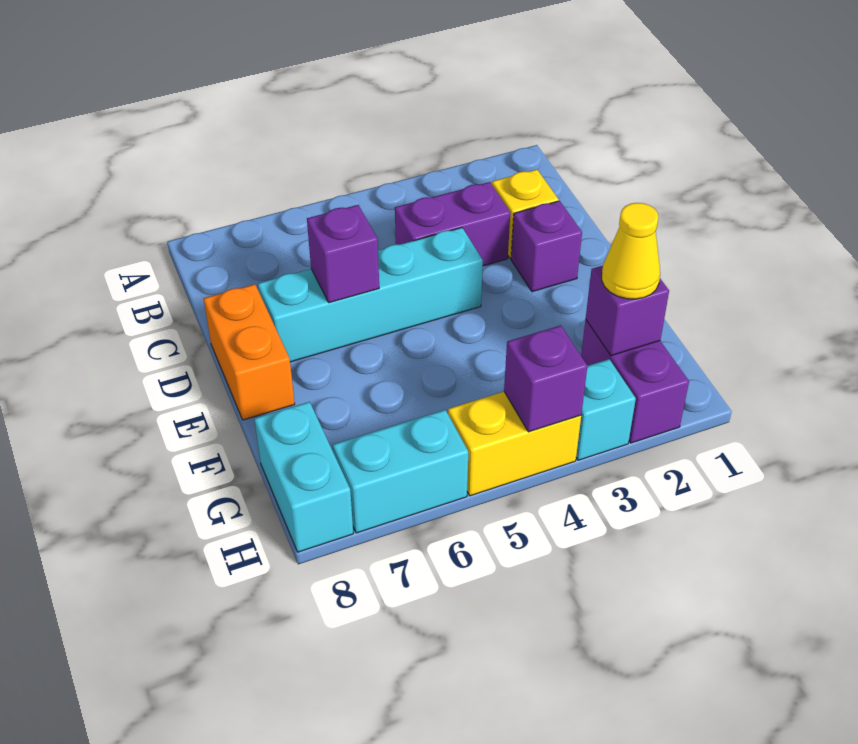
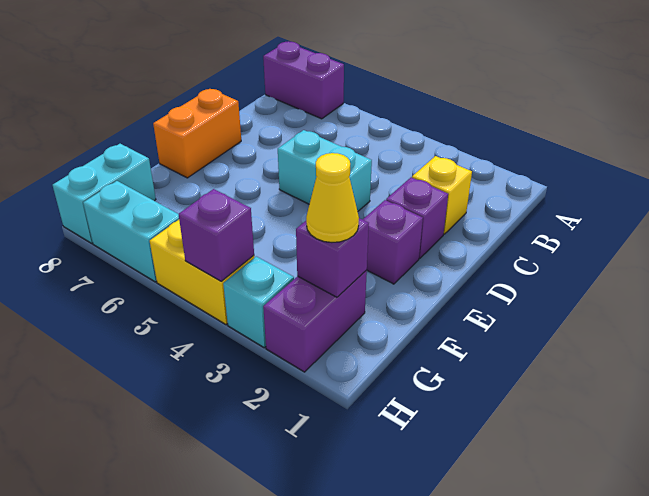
purple 1x2 brick [395,182,510,266] -> purple 1x2 brick moved to [263,41,344,119]
cyan 1x4 brick [258,228,483,362] -> cyan 1x2 brick [278,130,372,211]
purple 1x1 brick [307,205,379,303] -> purple 1x1 brick moved to [363,200,423,284]

